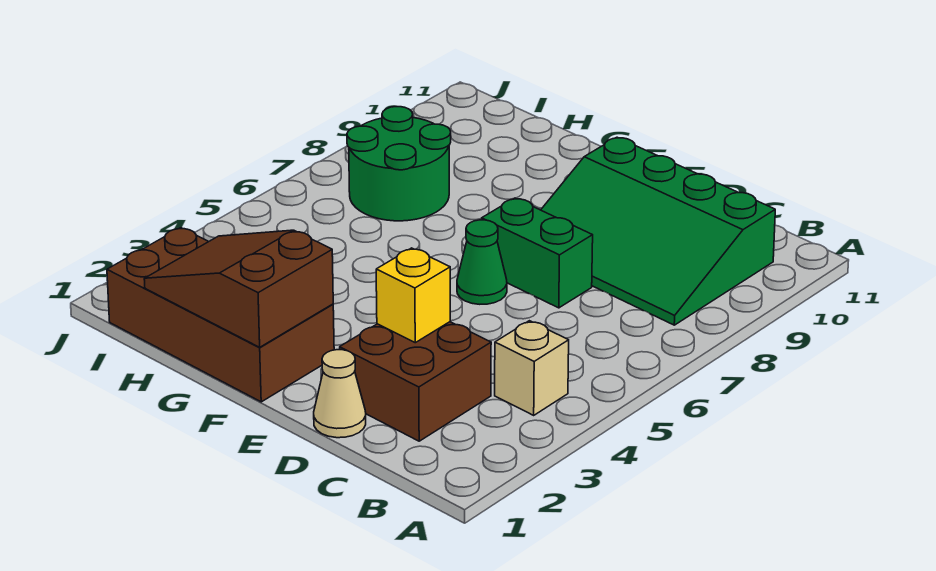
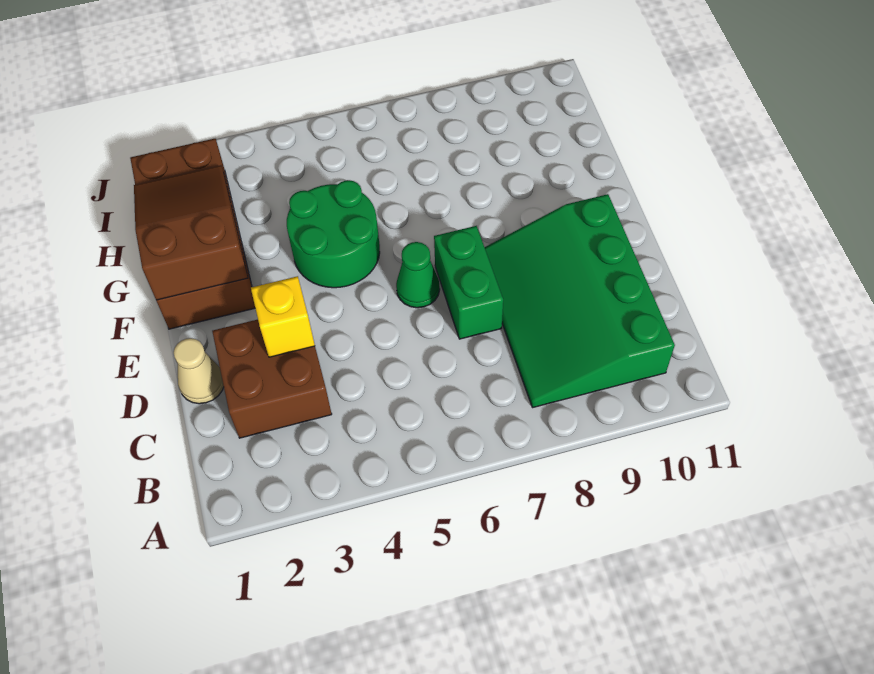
tan 1x1 brick [495,321,569,415] -> none
green 2x2 round brick [347,107,451,221] -> green 2x2 round brick moved to [287,180,380,288]

